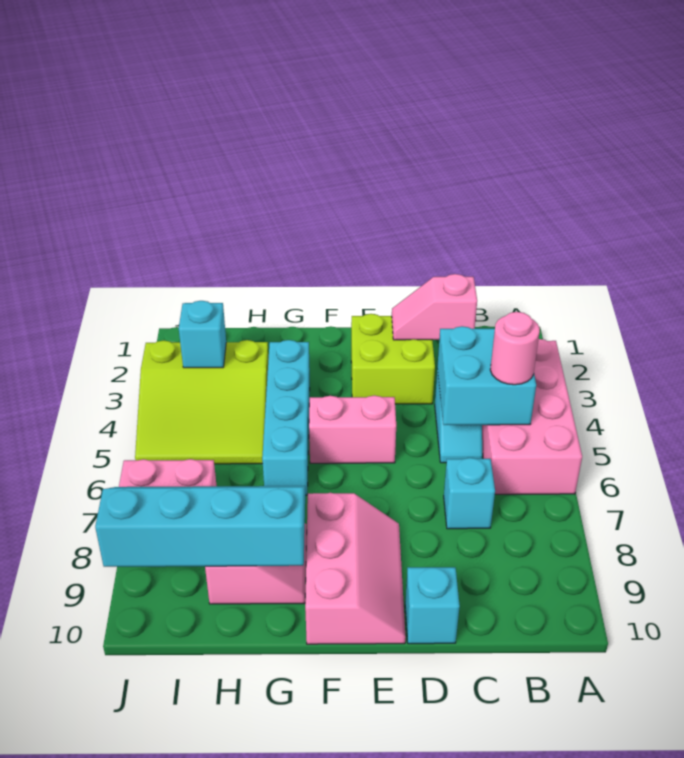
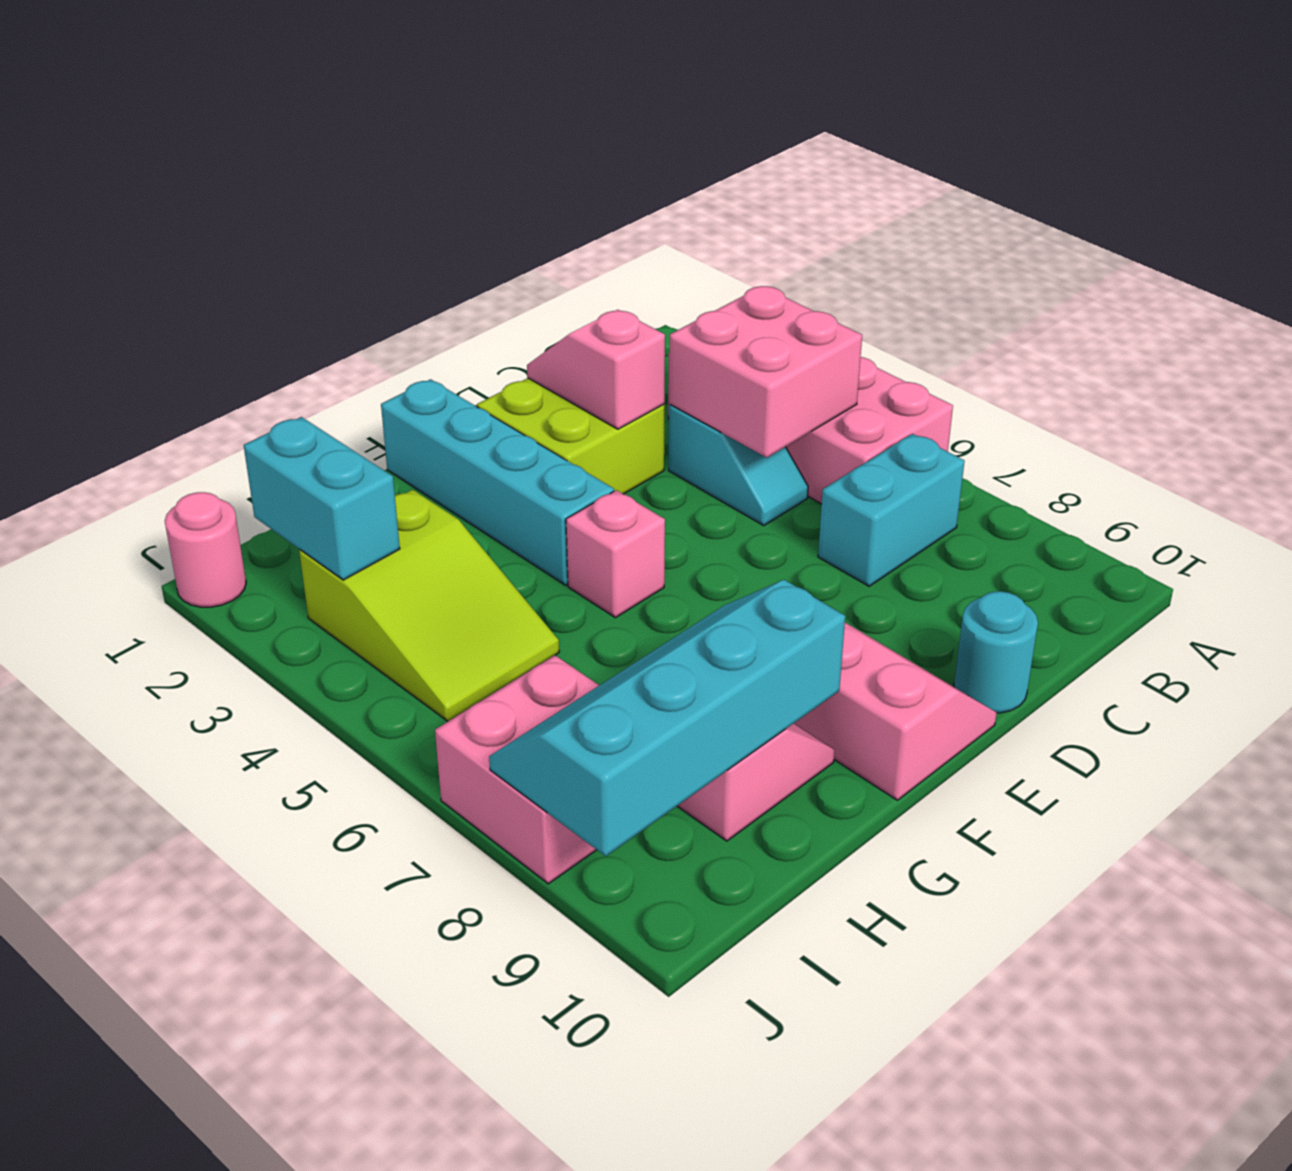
cyan 2x2 brick [437,326,536,425] -> pink 2x2 brick [669,286,862,458]
pink 1x1 round brick [490,312,540,385] -> pink 1x1 round brick moved to [165,492,246,607]
pink 1x2 slope [392,274,477,340] -> pink 1x2 slope turned to [527,310,665,429]
cyan 1x1 brick [444,458,495,529] -> cyan 1x2 brick [818,434,964,586]
cyan 1x1 brick [405,567,460,644] -> cyan 1x1 round brick [954,591,1038,713]
pink 1x2 brick [309,395,396,463] -> pink 1x1 brick [566,490,665,618]
cyan 1x4 brick [262,340,310,495] -> cyan 1x4 brick moved to [381,379,614,585]
lime 3x3 slope [135,340,269,464] -> lime 2x3 slope [299,490,559,721]
cyan 1x1 brick [179,301,226,368] -> cyan 1x2 brick [244,417,400,580]

